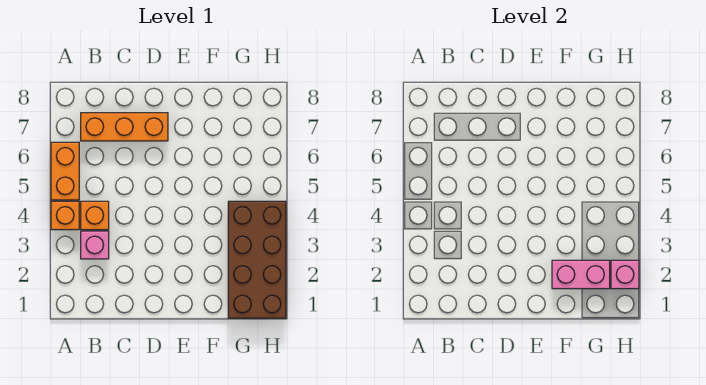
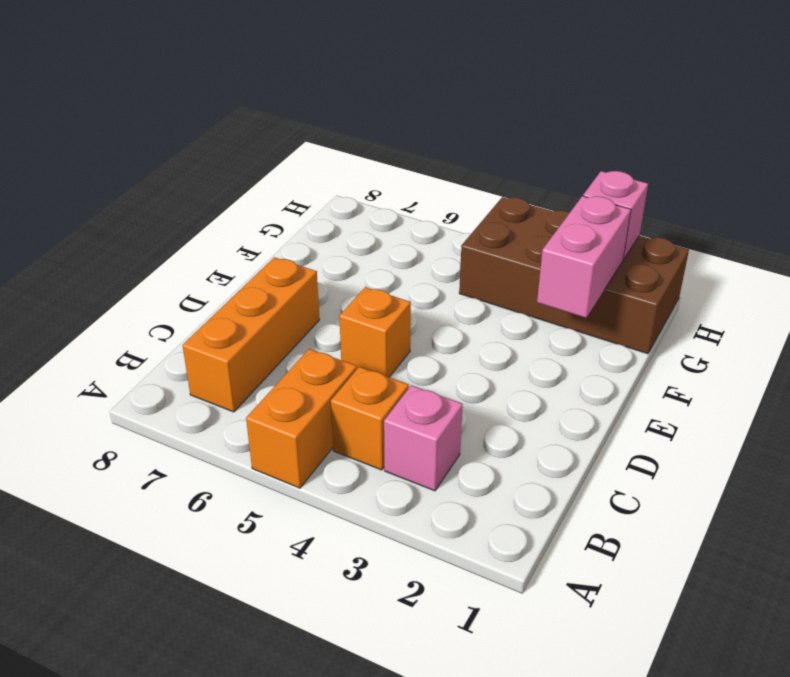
orange 1x1 brick [51,201,79,230] -> orange 1x1 brick moved to [339,287,411,377]
orange 1x2 brick [51,142,79,200] -> orange 1x2 brick turned to [246,349,357,488]

